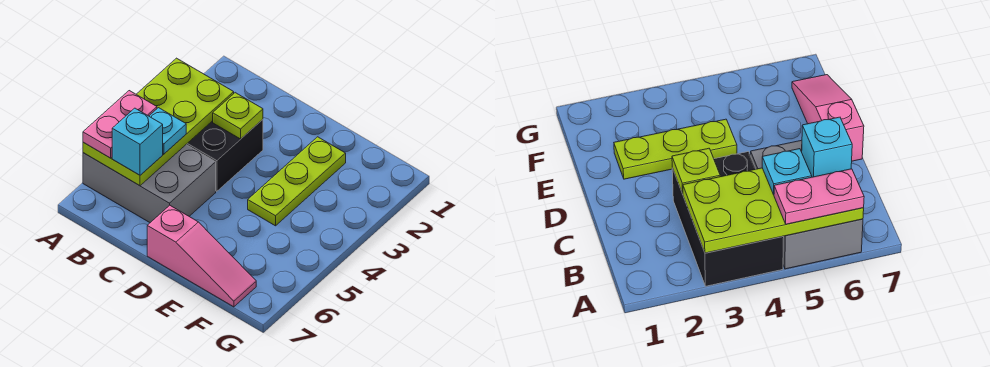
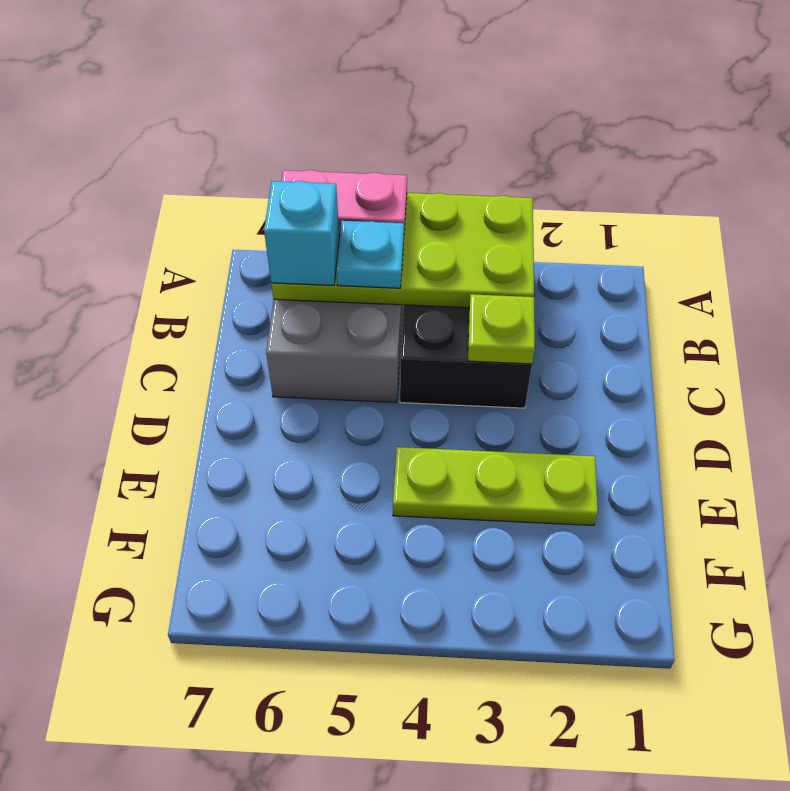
pink 1x3 slope [147,205,256,307] -> none

